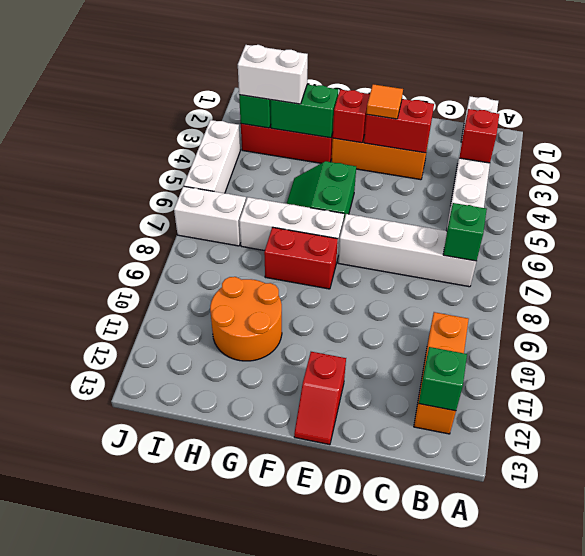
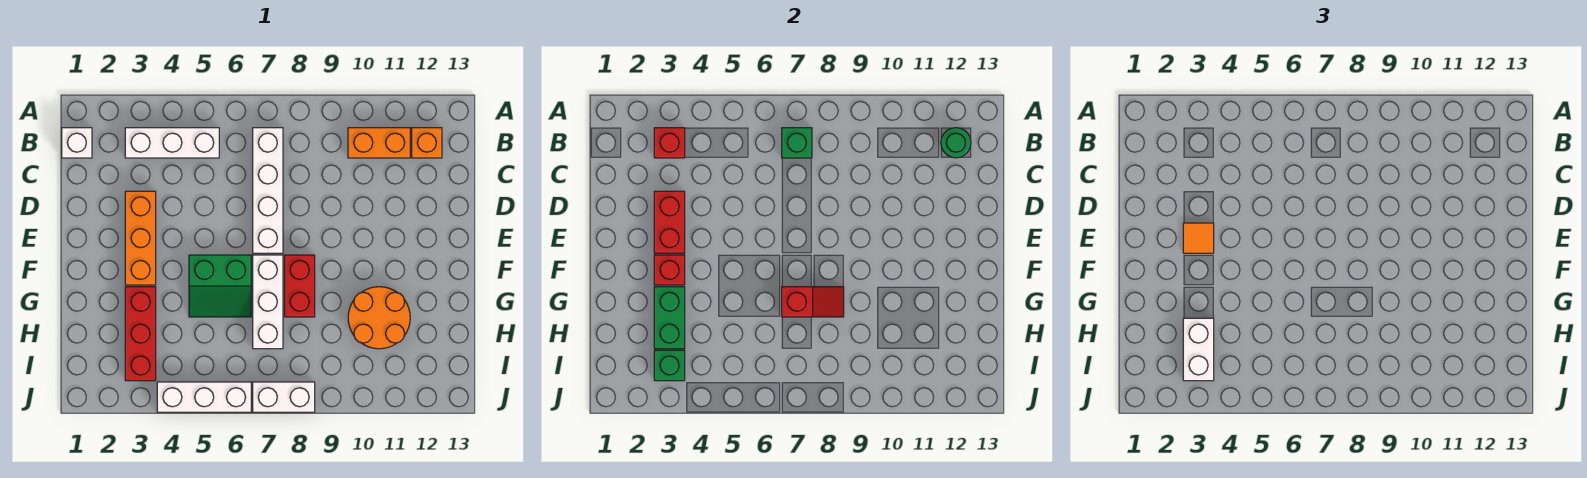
green 1x1 brick [419,347,467,411] -> green 1x1 round brick [941,128,971,158]
red 1x2 slope [294,352,346,445] -> red 1x2 slope moved to [782,287,844,317]
white 1x2 brick [174,186,246,246] -> white 1x2 brick turned to [253,382,315,412]

